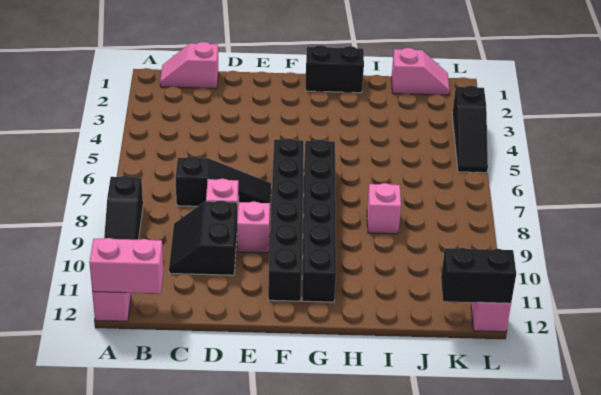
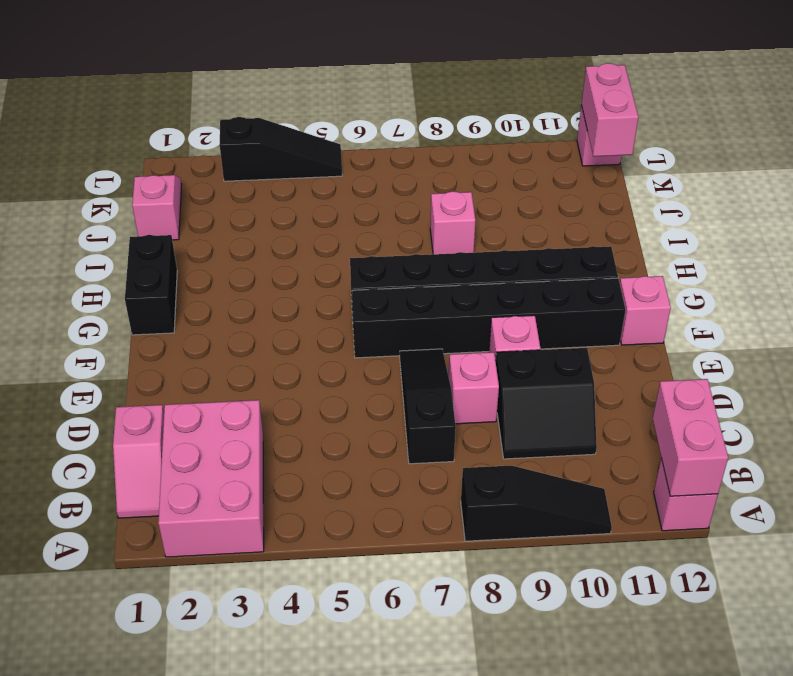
none -> pink 2x3 brick [158,400,264,557]
none -> pink 1x1 brick [620,276,671,345]
black 1x2 brick [441,248,516,303] -> pink 1x2 brick [582,63,638,157]

